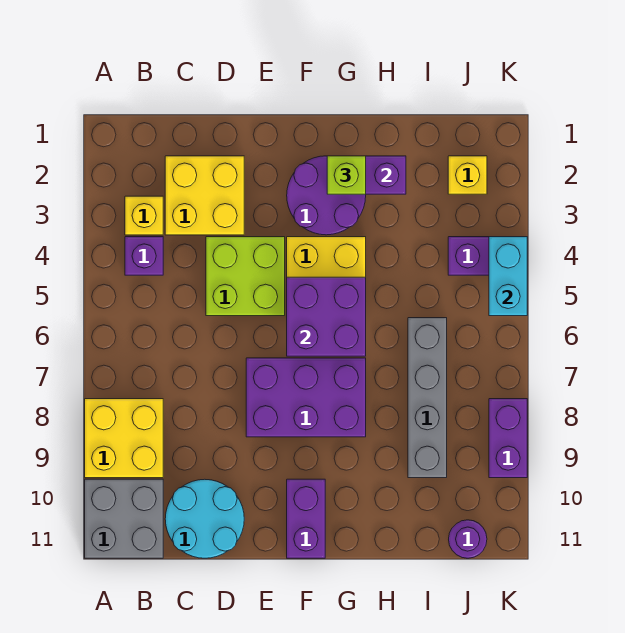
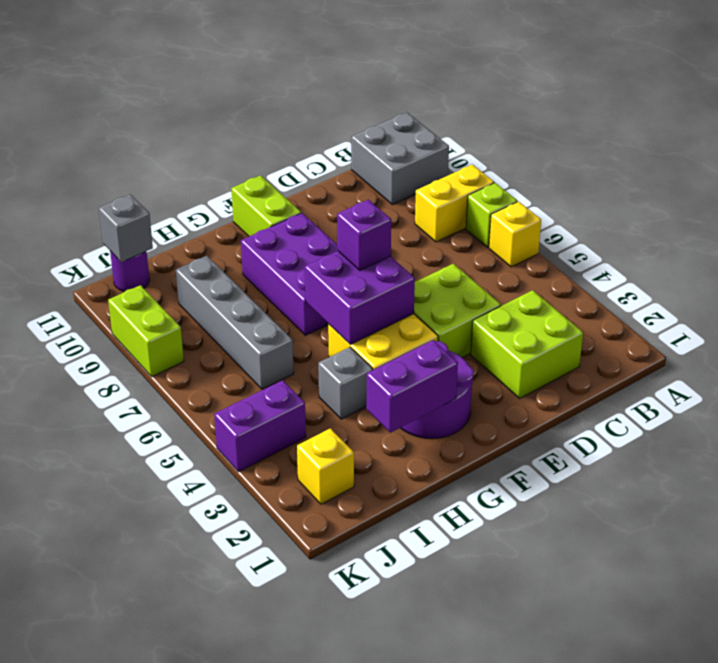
yellow 2x2 brick [85,399,163,478] -> yellow 1x2 brick [415,165,494,242]
yellow 1x1 brick [125,196,163,235] -> yellow 1x1 brick moved to [489,202,541,267]
purple 1x1 brick [125,237,163,275] -> purple 1x1 brick moved to [337,200,391,270]
yellow 2x2 brick [165,156,244,235] -> lime 2x2 brick [471,290,583,398]
cyan 2x2 round brick [165,479,244,558] -> none
purple 2x3 brick [246,358,366,437] -> purple 2x3 brick turned to [241,213,338,335]
purple 1x2 brick [287,479,325,558] -> lime 1x2 brick [231,175,301,236]
lime 1x1 brick [327,156,366,194] -> lime 1x1 brick moved to [466,183,517,247]
none -> grey 1x1 brick [318,347,373,419]
none -> grey 1x1 brick [99,194,153,262]
cyan 1x2 brick [489,237,527,316] -> none
purple 1x2 brick [489,399,527,478] -> lime 1x2 brick [108,285,184,377]

